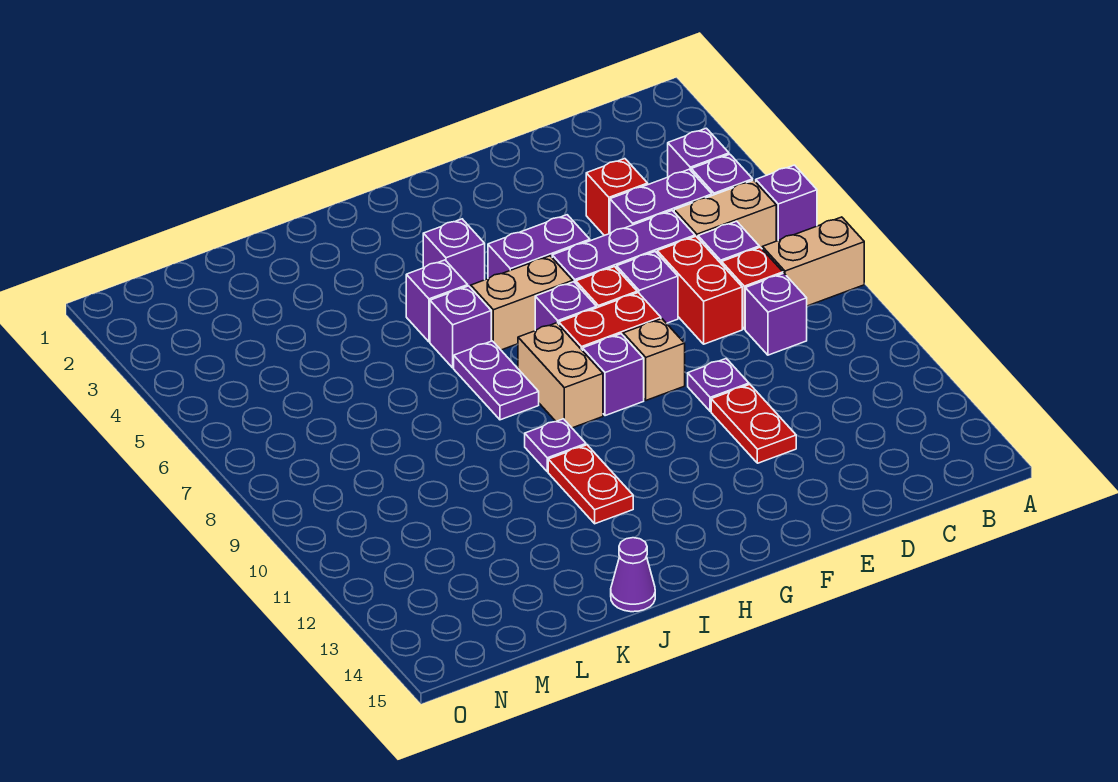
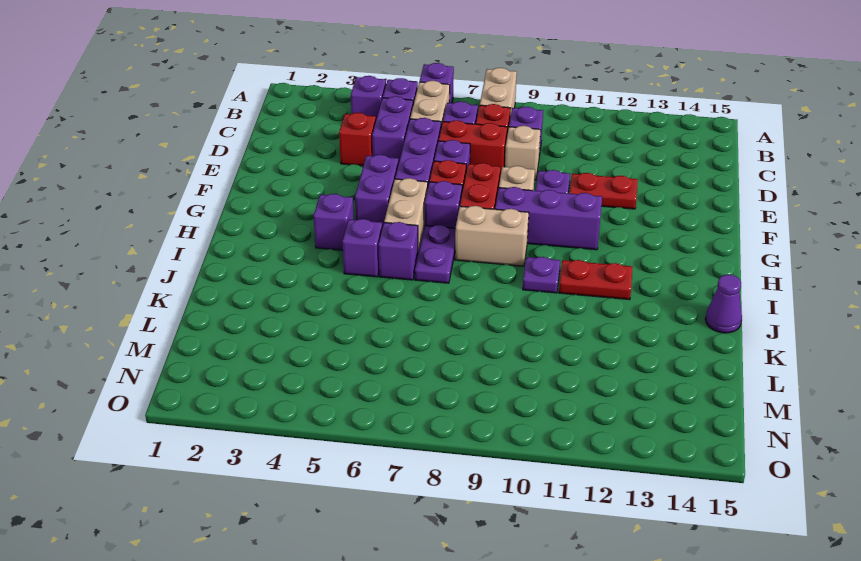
none -> tan 1x1 brick [505,126,541,180]
purple 1x1 brick [583,334,644,416] -> purple 1x3 brick [495,187,602,250]
purple 1x2 plate [454,341,539,420] -> purple 1x2 plate turned to [415,225,456,283]

